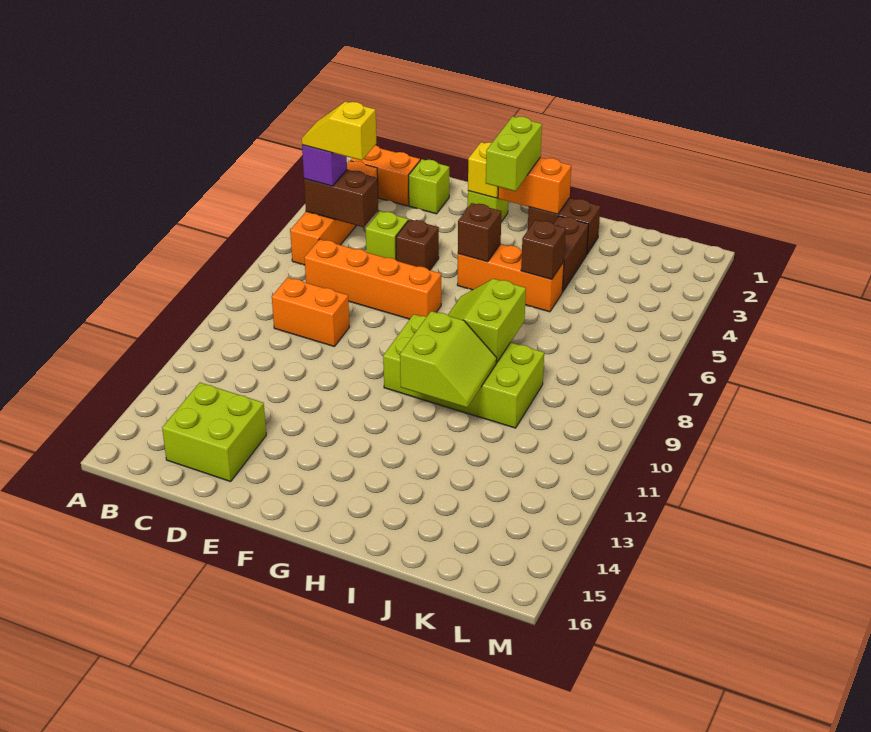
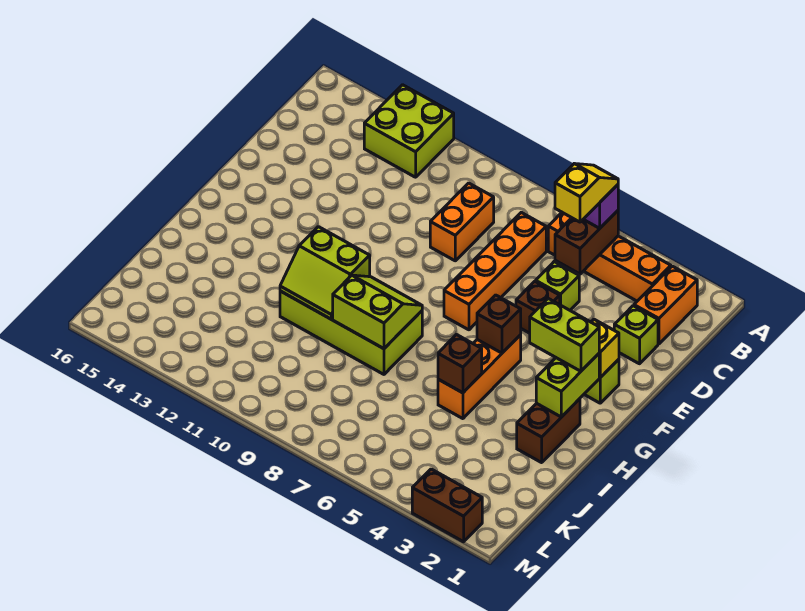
lime 2x2 brick [162,383,266,482] -> lime 2x2 brick moved to [364,85,454,177]
orange 1x2 brick [498,157,571,214] -> lime 1x2 brick [536,354,599,417]
lime 2x4 brick [383,314,544,428] -> lime 2x4 brick turned to [280,291,422,374]
brown 1x2 brick [554,216,589,292] -> brown 1x2 brick moved to [412,469,482,542]

